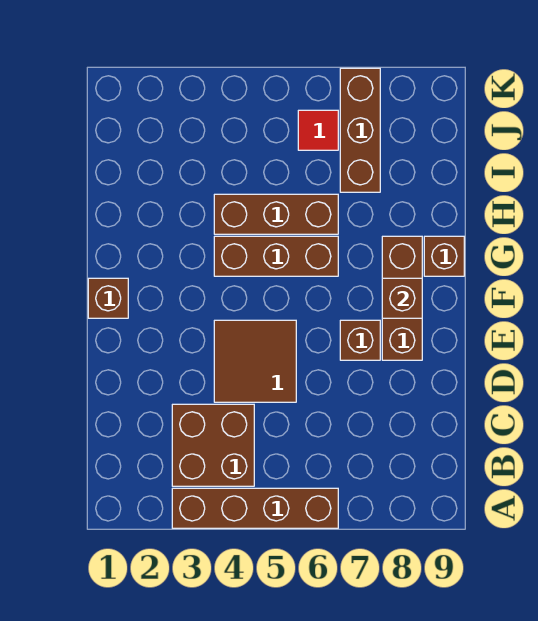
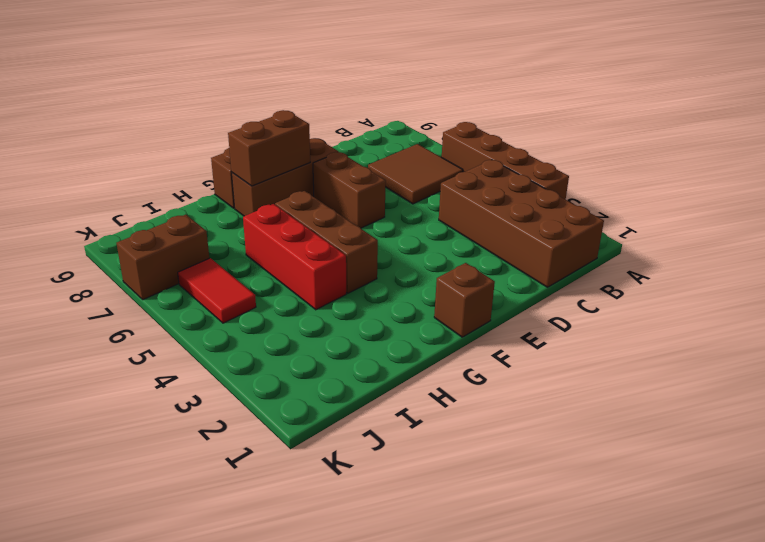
brown 2x2 brick [172,404,254,486] -> brown 2x4 brick [439,160,604,287]
brown 2x2 tile [214,320,296,402] -> brown 2x2 tile moved to [368,144,463,204]
brown 1x1 brick [340,320,380,360] -> brown 1x2 brick [313,152,386,228]
brown 1x1 brick [382,278,422,318] -> brown 1x2 brick [228,110,310,186]
brown 1x3 brick [214,194,338,234] -> red 1x3 brick [243,204,346,310]
brown 1x3 brick [340,68,380,192] -> brown 1x2 brick [117,215,209,300]
red 1x1 tile [298,110,338,150] -> red 1x2 tile [178,258,256,323]

